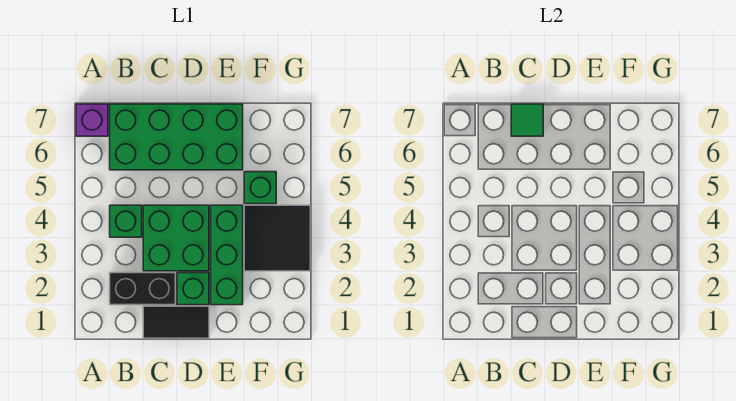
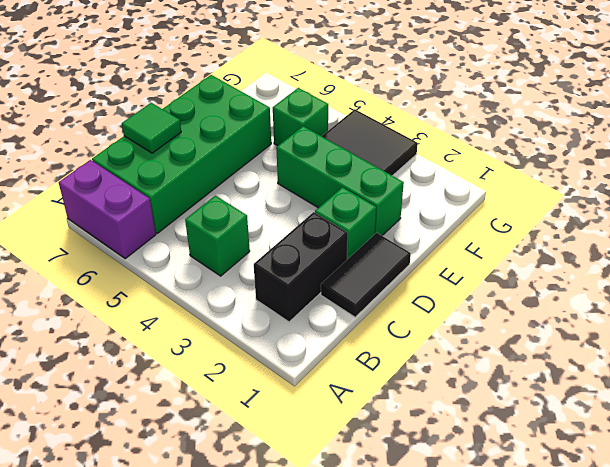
purple 1x1 brick [76,104,108,136] -> purple 1x2 brick [59,160,156,258]
green 2x2 brick [143,205,209,271] -> none

